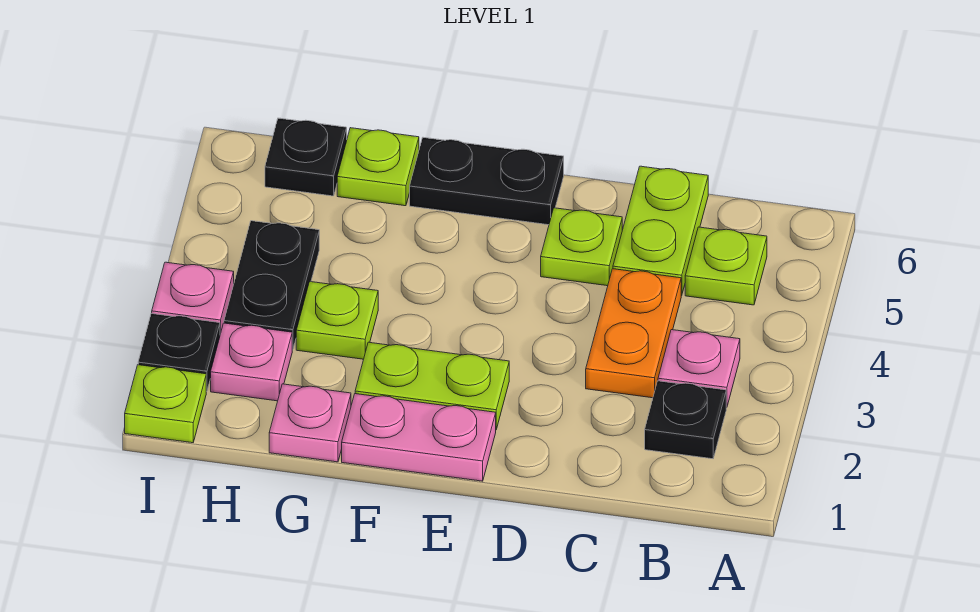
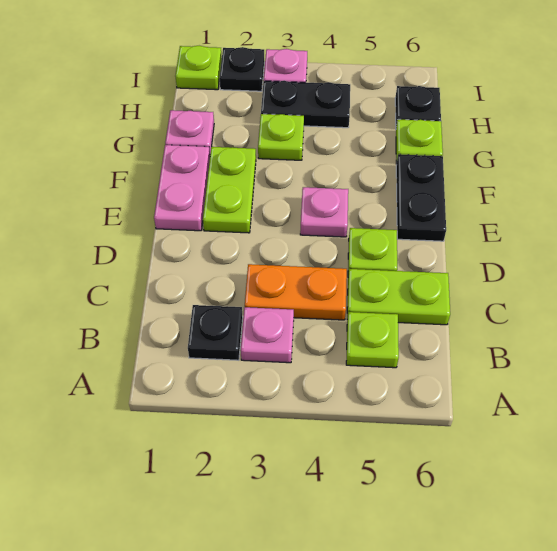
pink 1x1 plate [211,323,292,401] -> pink 1x1 plate moved to [300,187,348,237]

